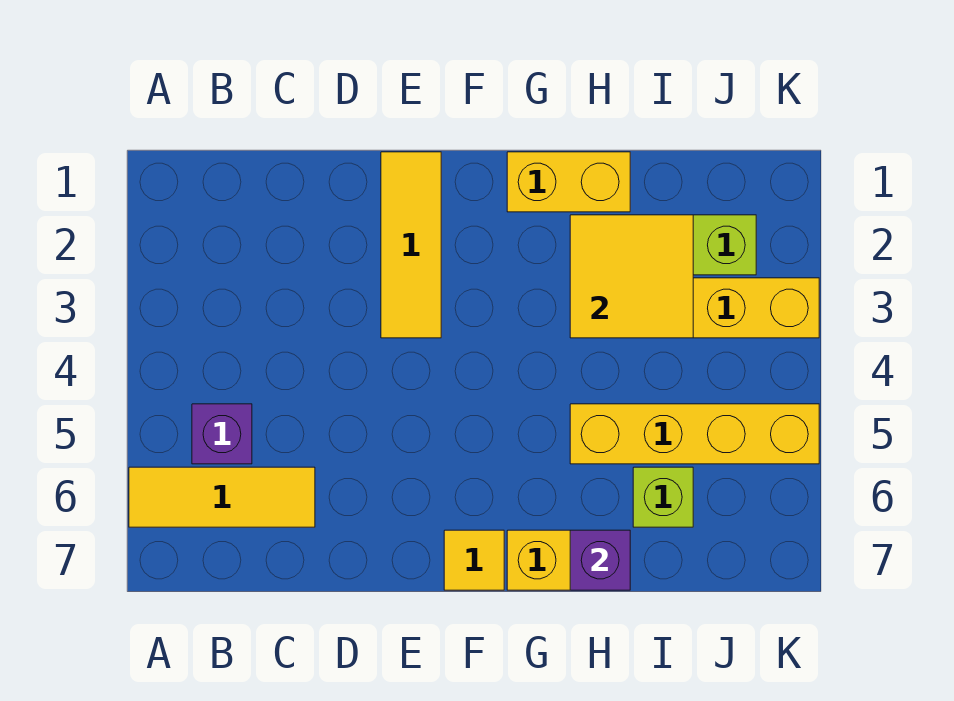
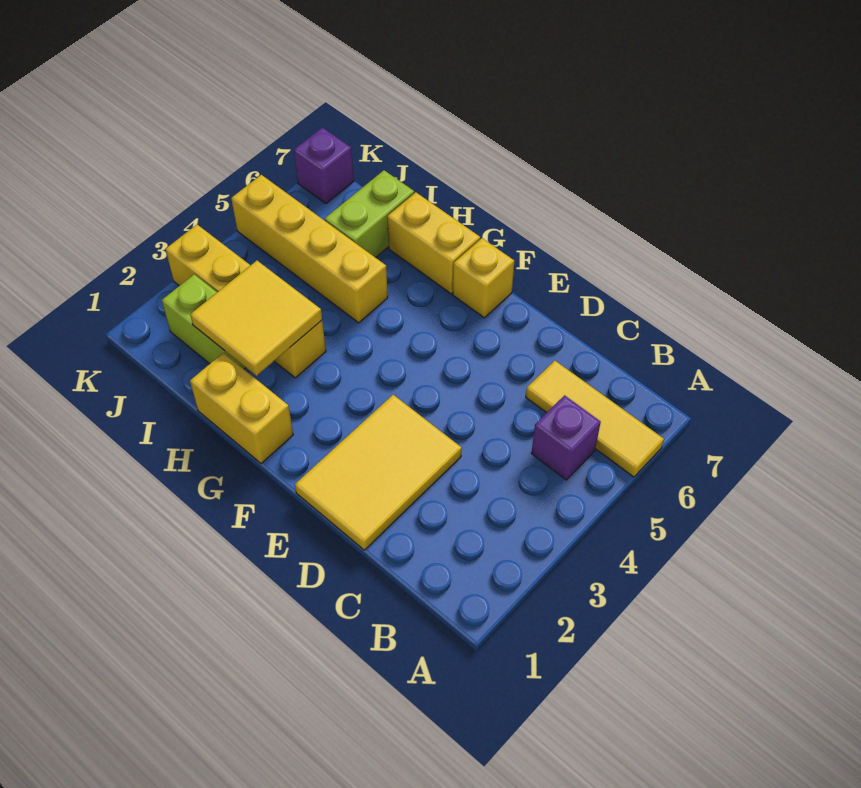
yellow 1x3 tile [381,152,441,338] -> yellow 2x3 tile [295,395,462,550]
yellow 1x1 tile [444,530,504,590] -> yellow 1x1 brick [453,238,514,318]
purple 1x1 brick [570,530,630,590] -> purple 1x1 brick moved to [294,127,354,204]
lime 1x1 brick [633,467,693,527] -> lime 1x2 brick [325,170,414,258]

